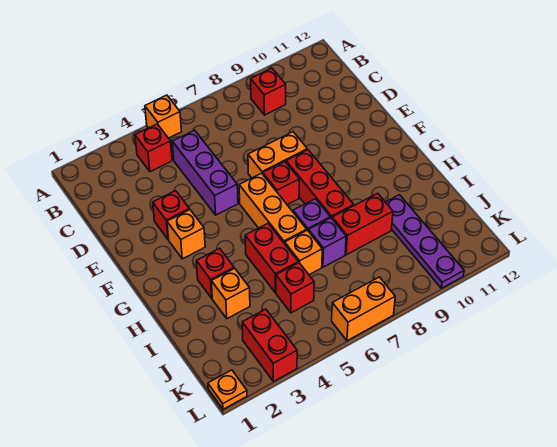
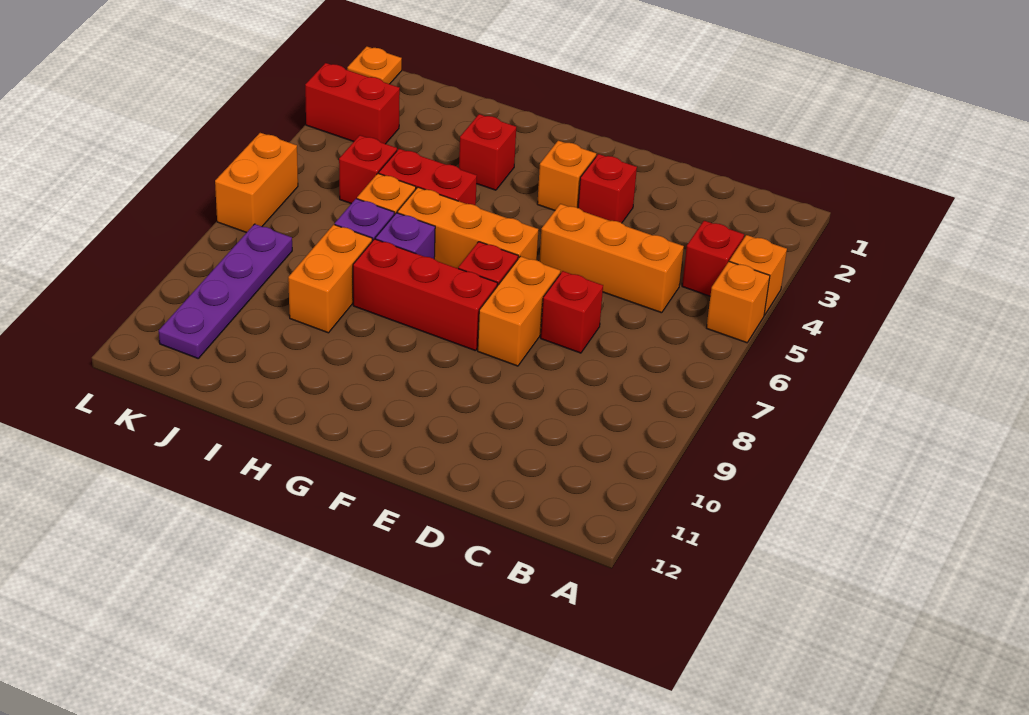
red 1x1 brick [251,68,286,115] -> red 1x1 brick moved to [541,271,603,353]
purple 1x3 brick [172,130,238,215] -> orange 1x3 brick [539,204,684,313]
orange 1x1 brick [211,268,250,319] -> orange 1x1 brick moved to [729,235,787,315]
red 1x2 brick [332,193,393,255] -> orange 1x2 brick [288,225,372,333]
purple 1x4 plate [386,195,464,288] -> purple 1x4 plate turned to [159,224,292,358]

